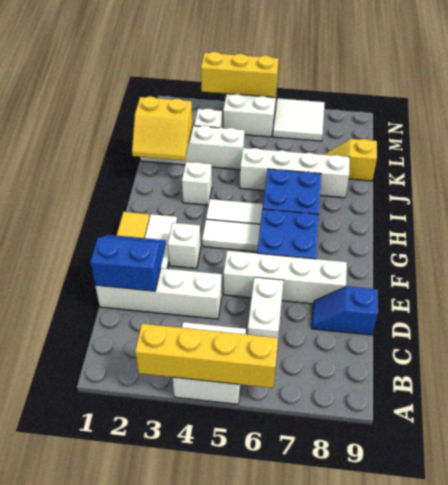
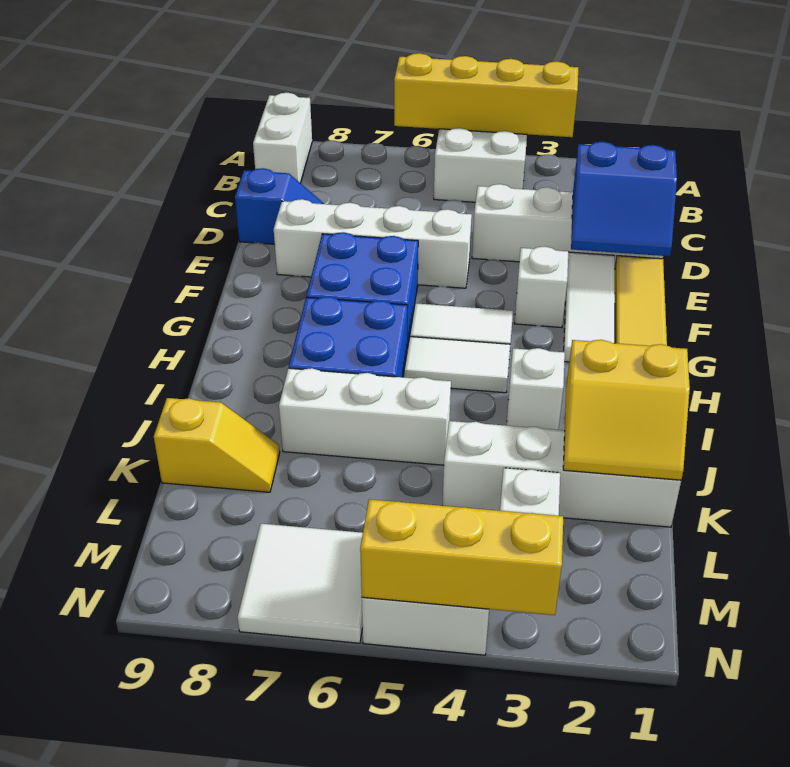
white 1x2 brick [247,277,283,338] -> white 1x2 brick moved to [253,93,312,183]
yellow 2x2 slope [132,96,193,161] -> yellow 2x2 slope turned to [563,340,690,480]
white 1x4 brick [240,148,350,198] -> white 1x3 brick [279,368,451,465]

